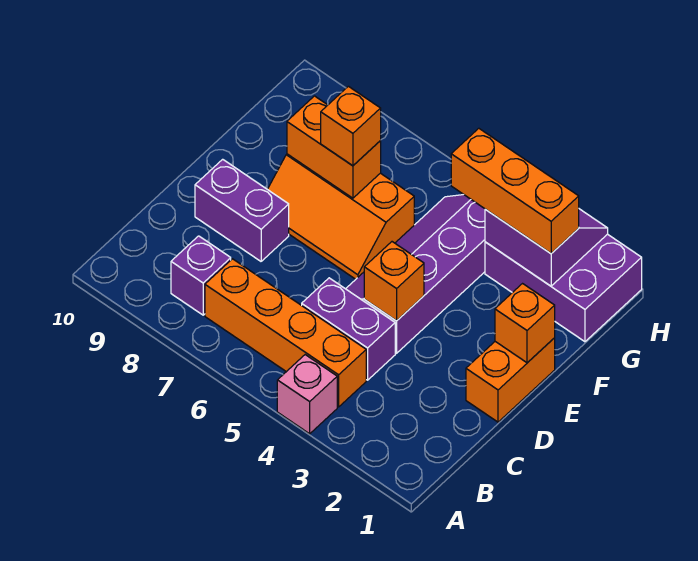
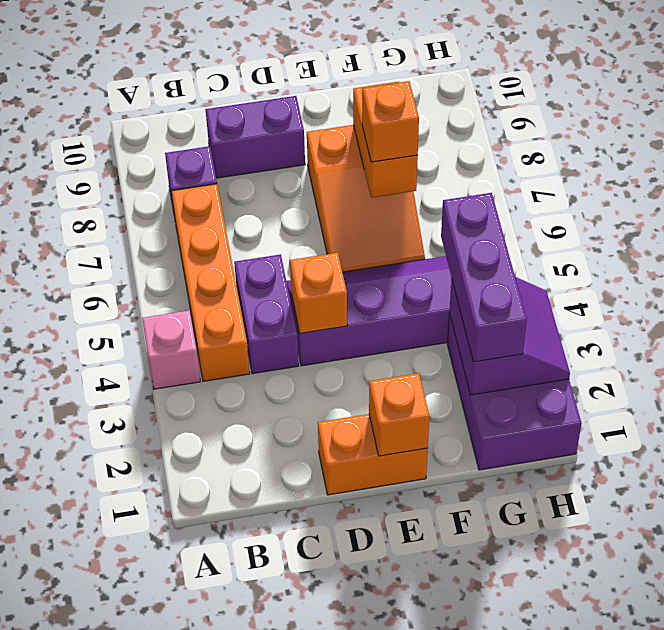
purple 1x2 brick [195,159,289,261] -> purple 1x2 brick turned to [205,96,305,178]
orange 2x3 slope [268,154,414,279] -> orange 2x3 slope turned to [307,125,425,272]
orange 1x3 brick [451,128,579,253] -> purple 1x3 brick [441,193,527,362]

